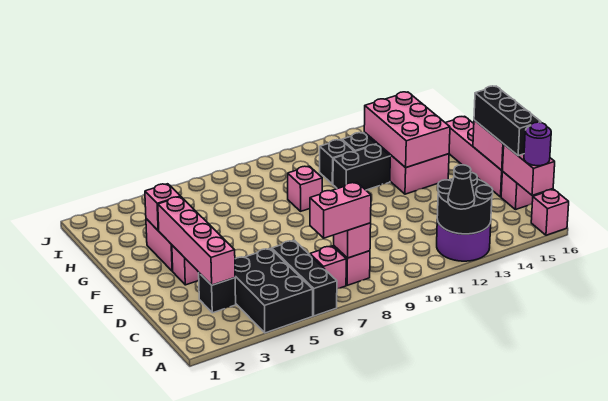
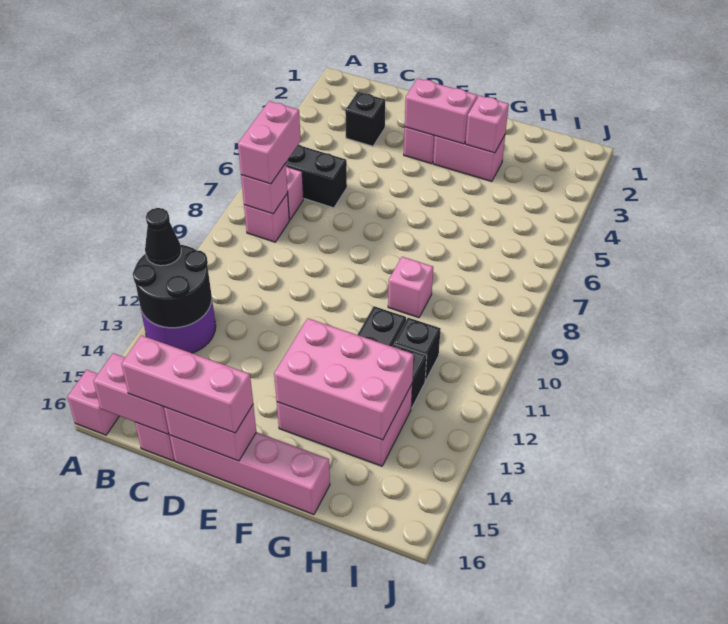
black 2x3 brick [235,248,313,333] -> none
purple 1x1 round brick [524,122,551,166] -> none
pink 1x4 brick [158,197,235,285] -> pink 1x2 brick [405,78,477,144]
black 1x3 brick [474,86,541,156] -> pink 1x3 brick [121,335,253,433]

